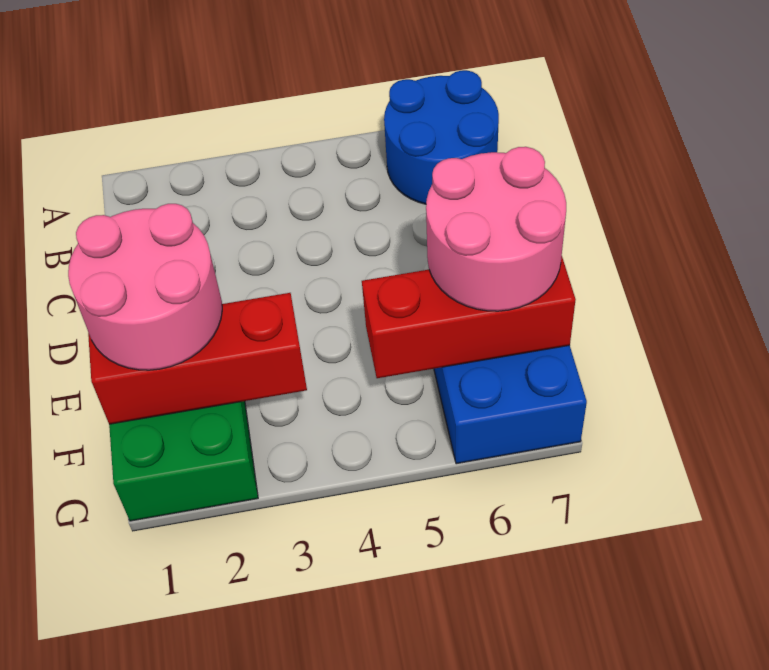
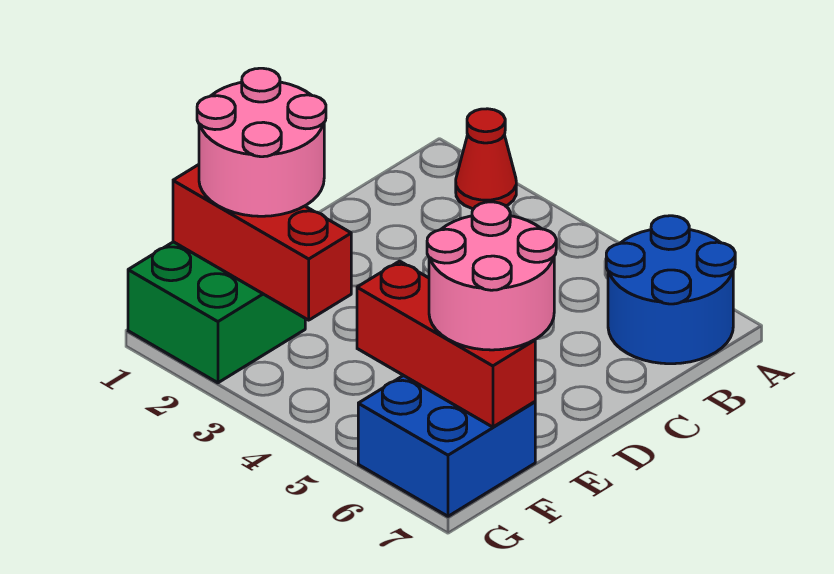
none -> red 1x1 cone [456,109,516,209]

